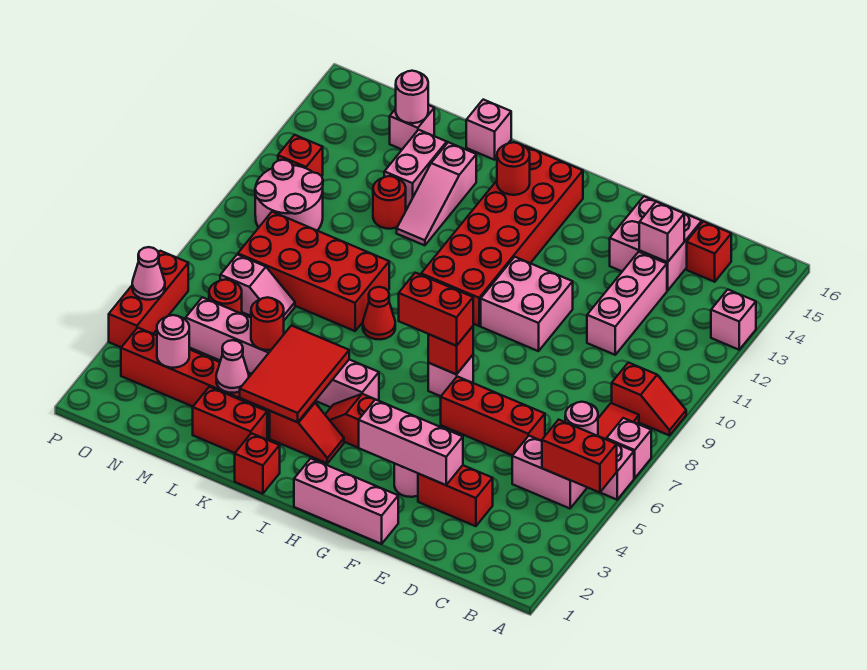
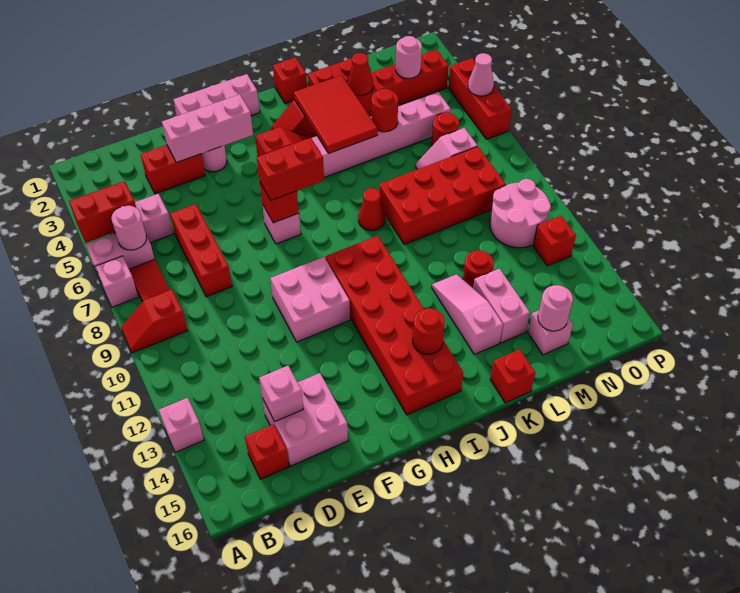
red 1x3 brick [441,377,545,455] -> red 1x3 brick turned to [170,204,232,297]
pink 1x3 brick [587,252,667,355] -> none
pink 1x1 brick [466,100,511,160] -> red 1x1 brick [490,349,535,403]
pink 1x1 cone [216,340,249,393] -> red 1x1 cone [348,53,373,96]

